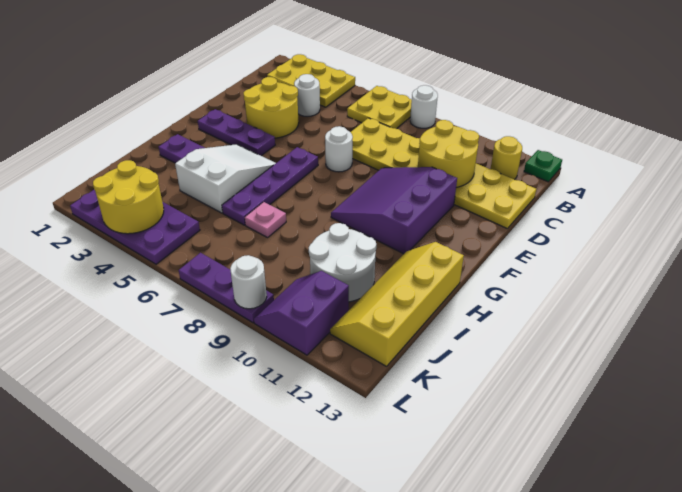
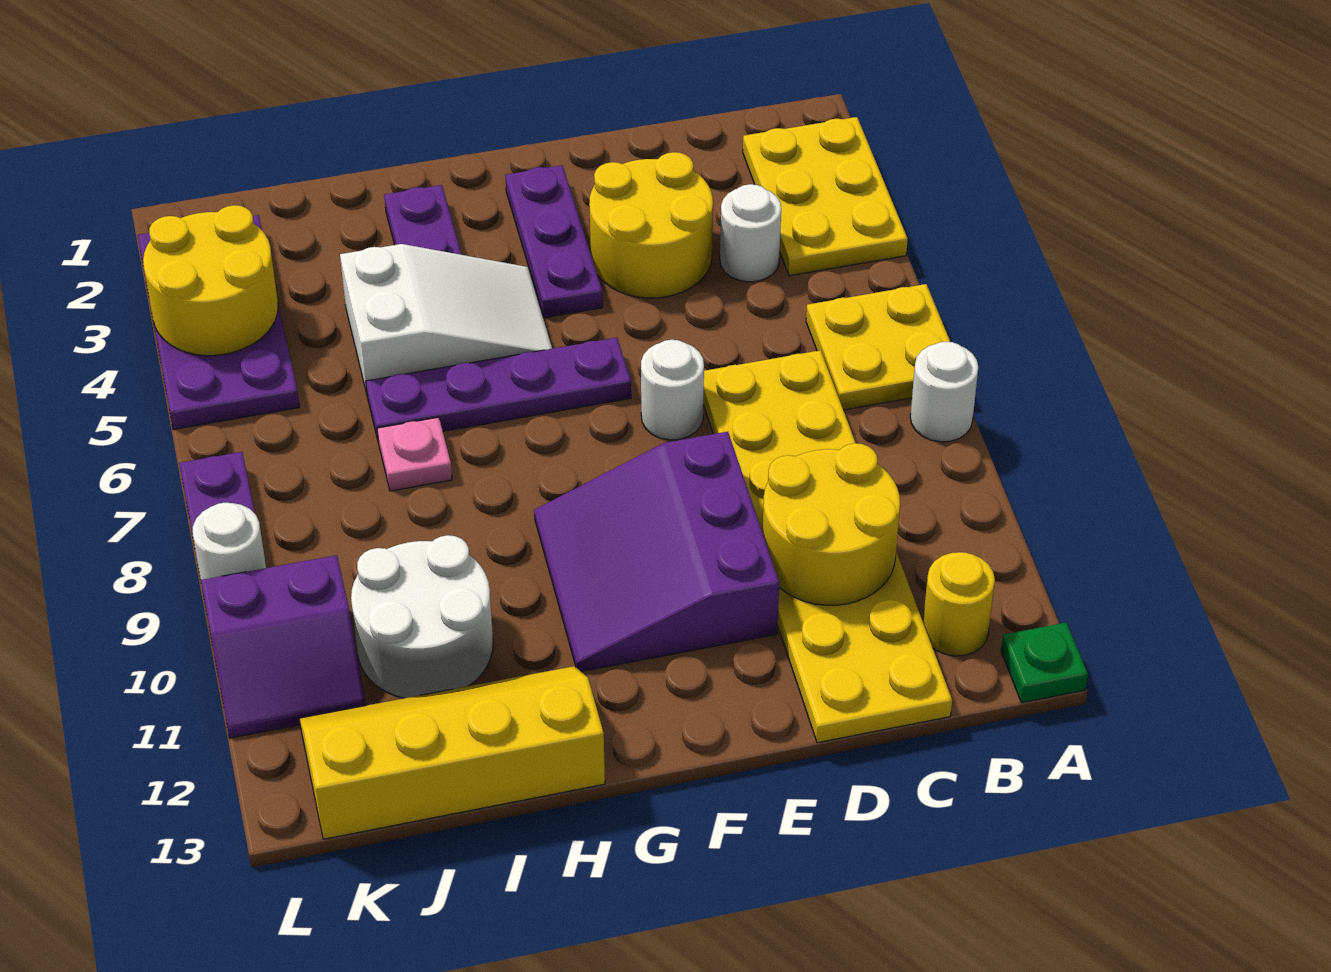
purple 3x3 slope [331,167,457,254] -> purple 3x3 slope turned to [534,432,779,672]
purple 2x2 slope [254,271,349,355] -> purple 2x2 slope turned to [201,555,366,738]

